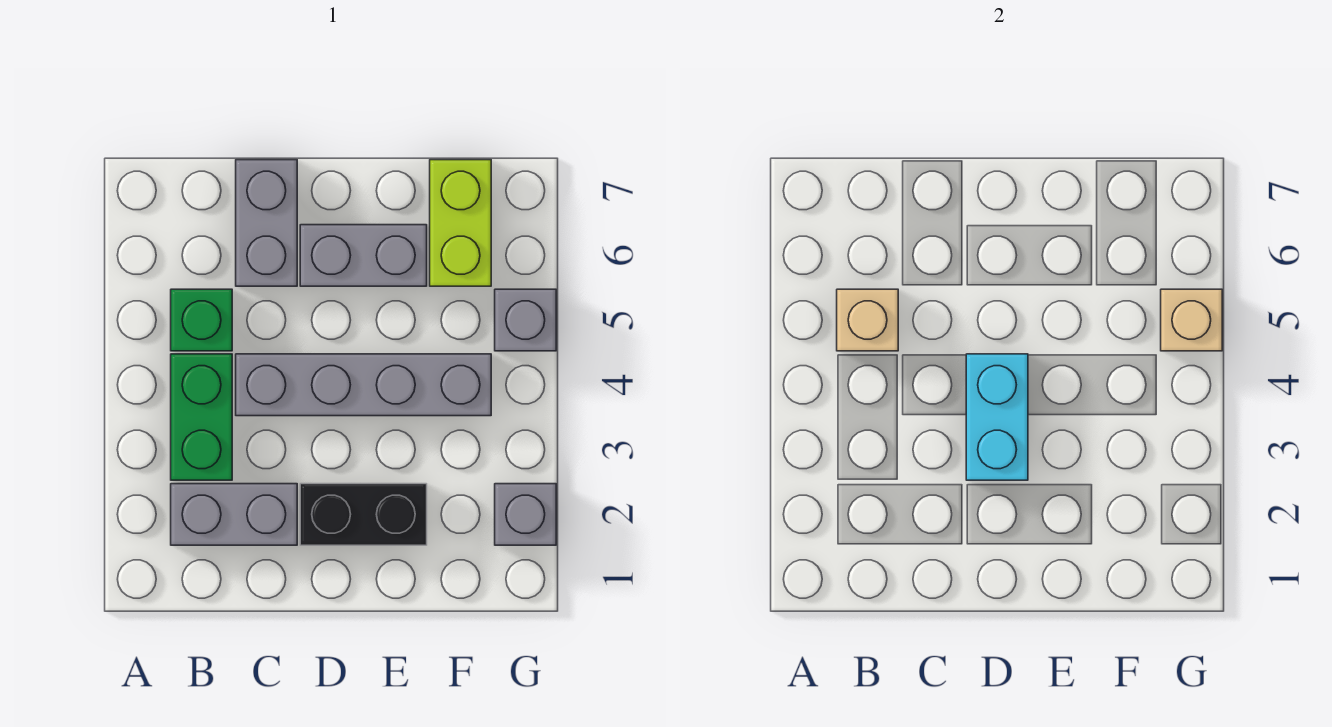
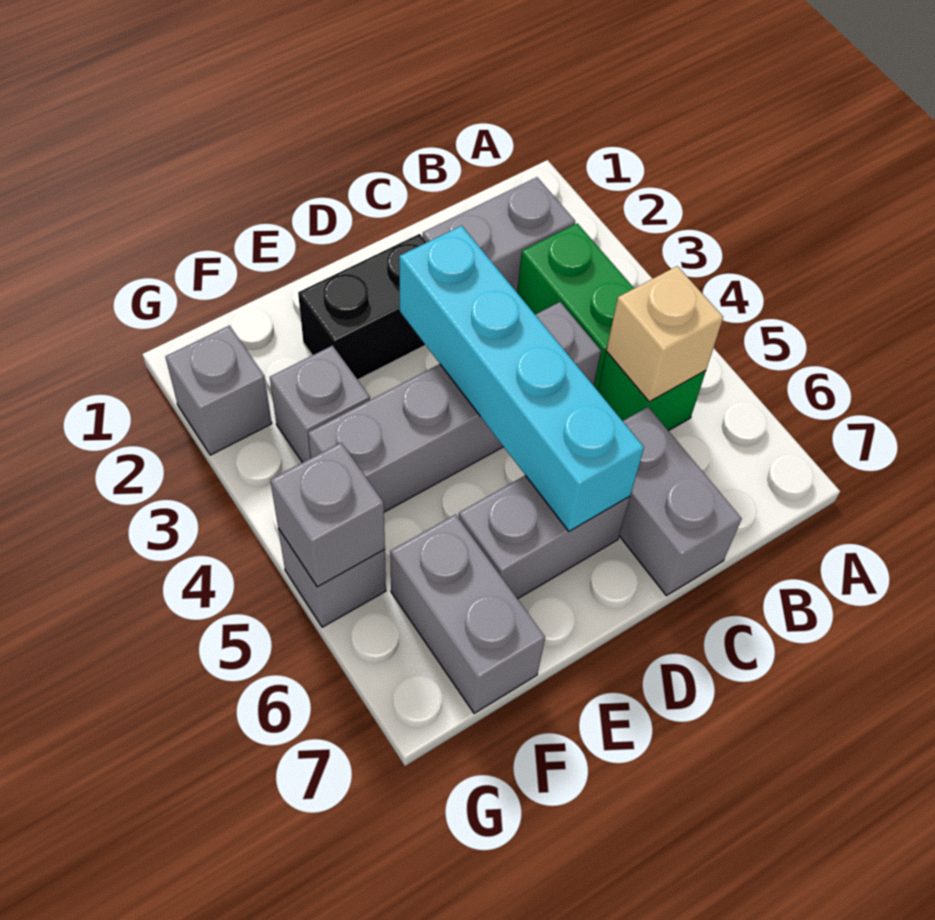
cyan 1x2 brick [966,354,1028,480] -> cyan 1x4 brick [399,226,644,531]
none -> grey 1x1 brick [270,346,370,463]
lime 1x2 brick [430,160,491,286] -> grey 1x2 brick [390,514,545,713]
tan 1x1 brick [1161,289,1222,351] -> grey 1x1 brick [270,443,385,587]

